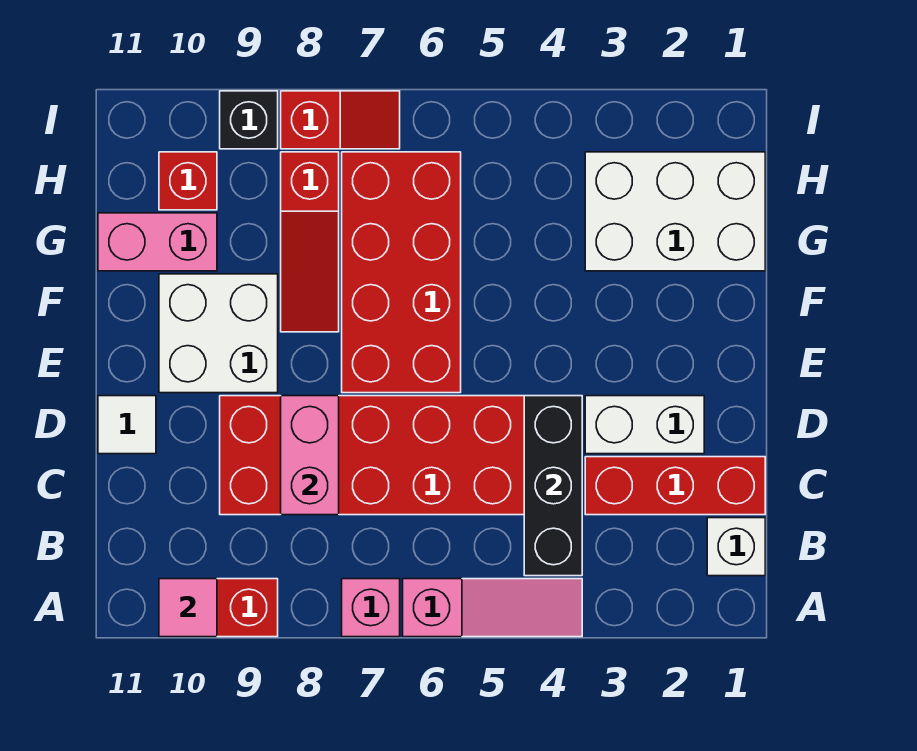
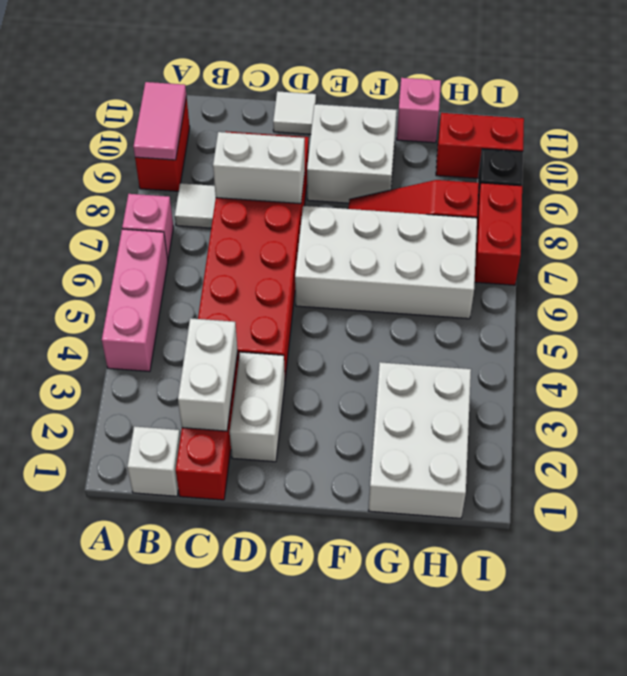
pink 1x3 slope [403,579,582,637] -> pink 1x3 brick [102,229,168,372]
pink 1x1 tile [159,579,217,637] -> pink 1x2 tile [133,82,186,160]
black 1x3 brick [524,396,582,576] -> none
none -> white 1x1 tile [175,183,216,228]
none -> white 1x2 brick [178,318,238,431]
pink 1x2 brick [281,396,339,515] -> white 1x2 brick [213,132,305,204]
red 2x4 brick [342,152,461,393] -> white 2x4 brick [295,206,477,319]
pink 1x2 brick [98,213,217,271] -> pink 1x1 brick [397,78,441,143]
red 1x1 brick [159,152,217,210] -> red 1x2 brick [436,113,524,178]
red 1x2 slope [281,91,400,149] -> red 1x2 brick [475,183,522,285]

